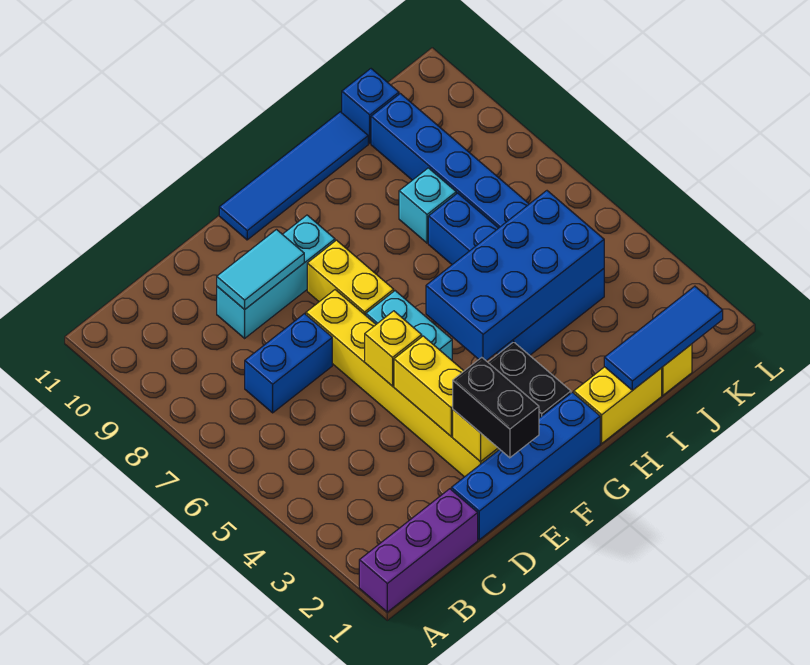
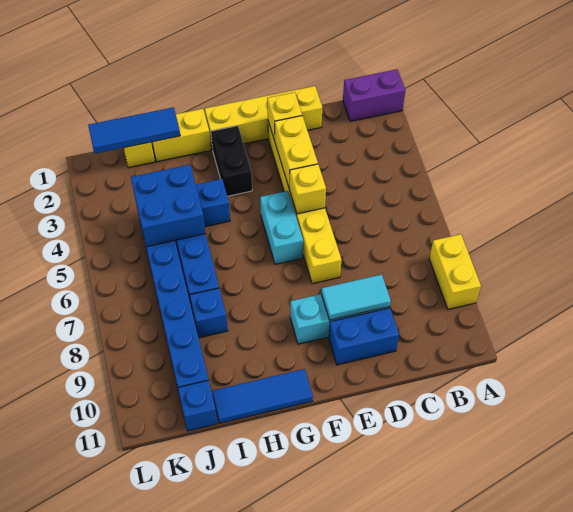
purple 1x3 brick [359,489,478,612] -> purple 1x2 brick [343,69,405,122]
blue 1x2 brick [245,314,332,413] -> blue 1x2 brick moved to [329,308,399,365]
blue 1x4 brick [451,392,600,540] -> yellow 1x4 brick [205,86,322,149]
black 1x2 brick [453,357,539,458] -> none
yellow 1x2 brick [307,240,394,315] -> yellow 1x2 brick moved to [429,234,481,309]
blue 1x4 tile [219,112,368,240] -> blue 1x3 tile [212,369,313,423]
blue 2x4 brick [426,191,604,361] -> blue 2x2 brick [131,165,206,247]
cyan 1x1 brick [399,168,456,243] -> blue 1x1 brick [190,288,228,338]

